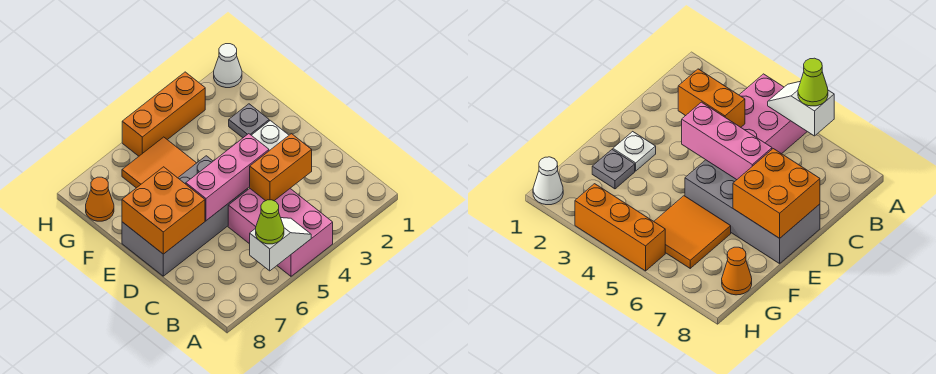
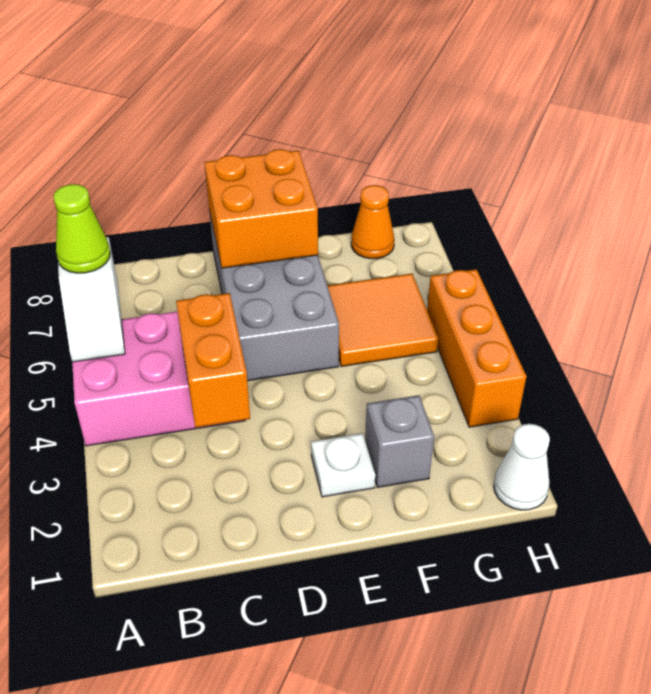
pink 1x3 brick [186,134,269,221] -> none
grey 1x1 plate [229,104,269,138] -> grey 1x1 brick [365,395,434,487]

